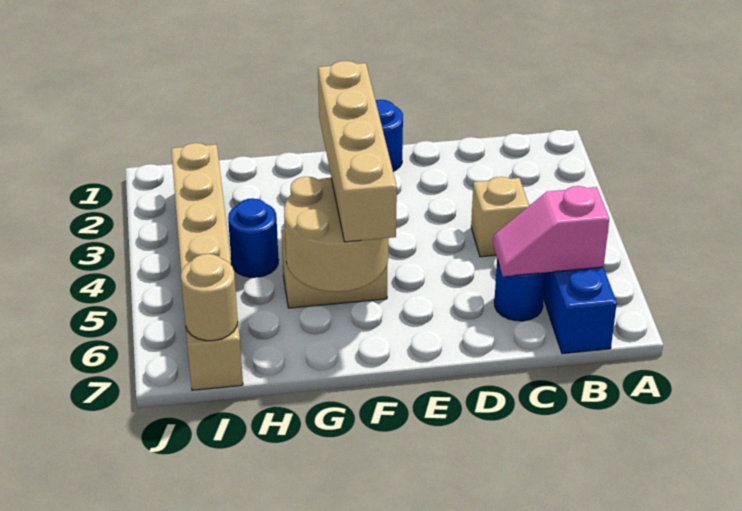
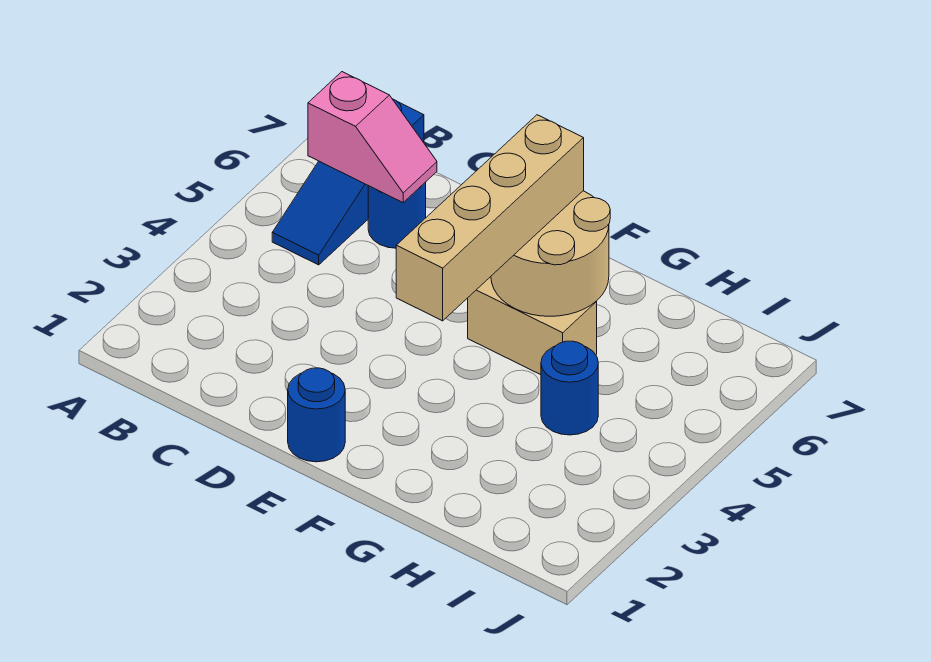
tan 1x1 brick [471,177,529,257] -> none
tan 1x6 brick [171,143,243,390] -> none
tan 1x1 round brick [181,254,238,341] -> none

